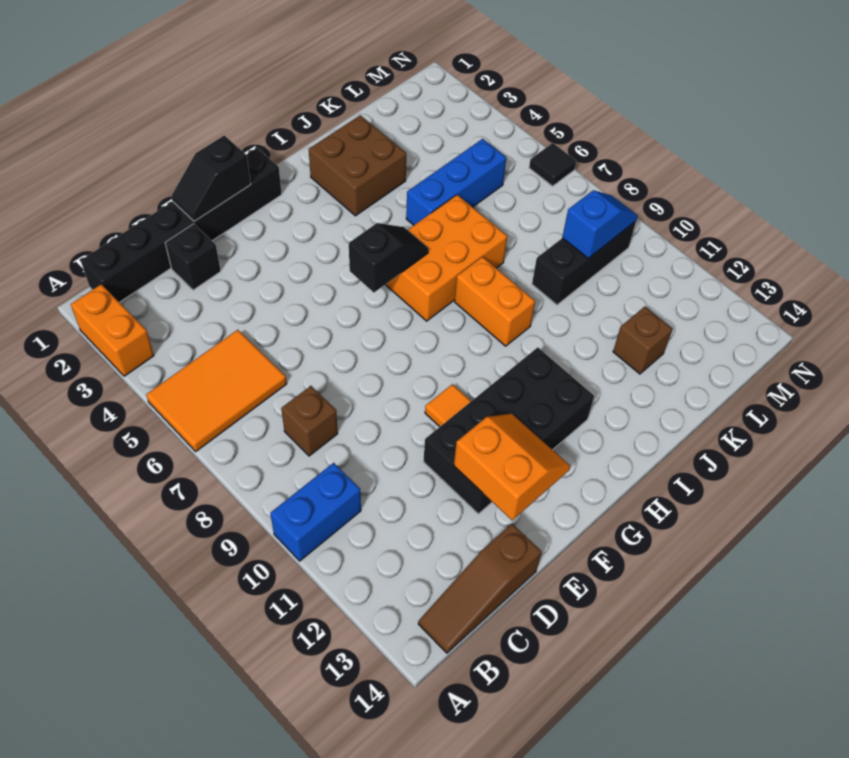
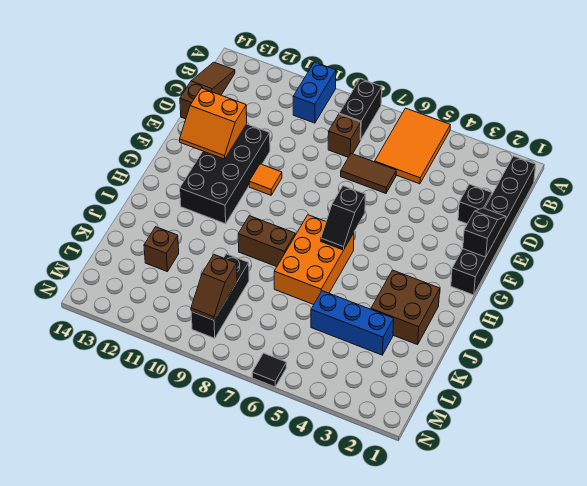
orange 1x2 brick [71,284,154,376] -> none
none -> black 1x2 brick [339,79,382,140]
none -> brown 1x2 tile [341,154,396,193]
orange 1x2 brick [455,257,535,346] -> brown 1x2 brick [238,216,295,267]
blue 1x3 brick [406,139,506,225] -> blue 1x3 brick turned to [311,291,394,355]
blue 1x2 slope [562,190,638,258] -> brown 1x2 slope [191,255,237,320]

